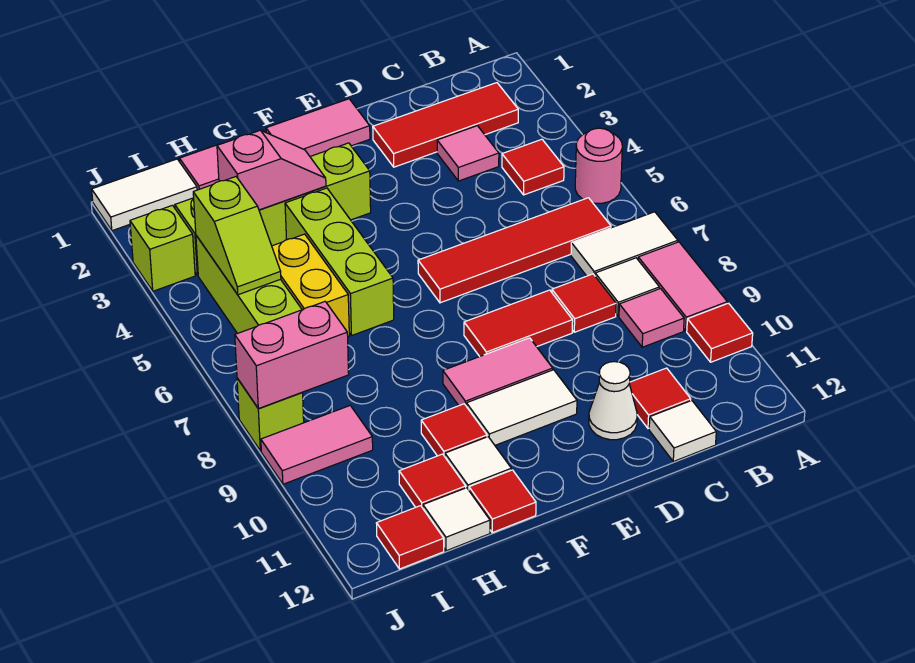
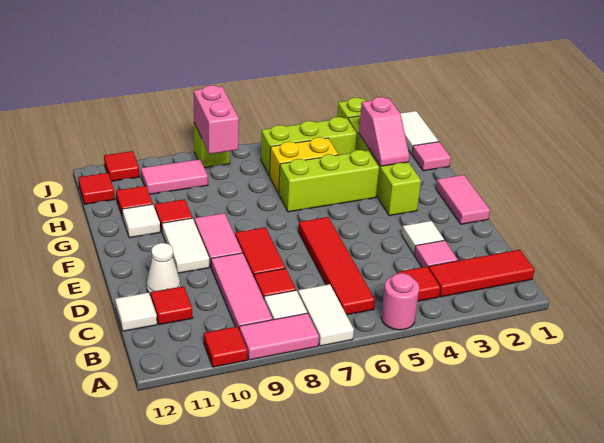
red 1x3 tile [373,83,518,167] -> red 1x3 tile turned to [429,250,535,297]
pink 1x1 tile [619,289,684,347] -> pink 1x3 tile [211,253,273,328]
red 1x1 tile [469,470,536,533] -> red 1x1 tile moved to [104,151,140,181]
white 1x1 tile [423,488,490,551] -> white 1x1 tile moved to [402,221,444,254]
lime 1x2 slope [193,177,281,295] -> none
pink 1x2 tile [261,406,373,484] -> pink 1x2 tile turned to [141,159,208,194]

